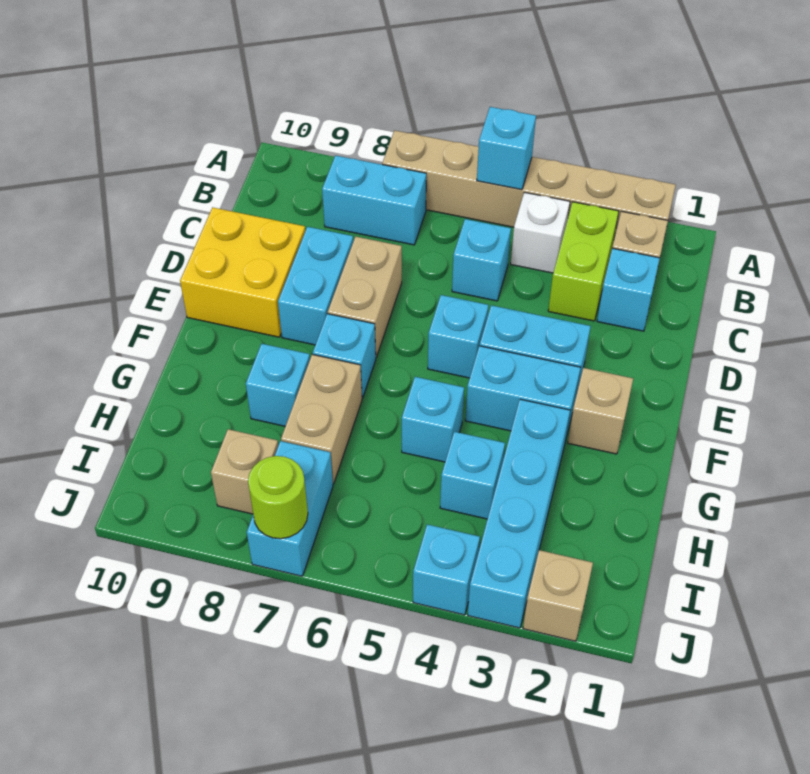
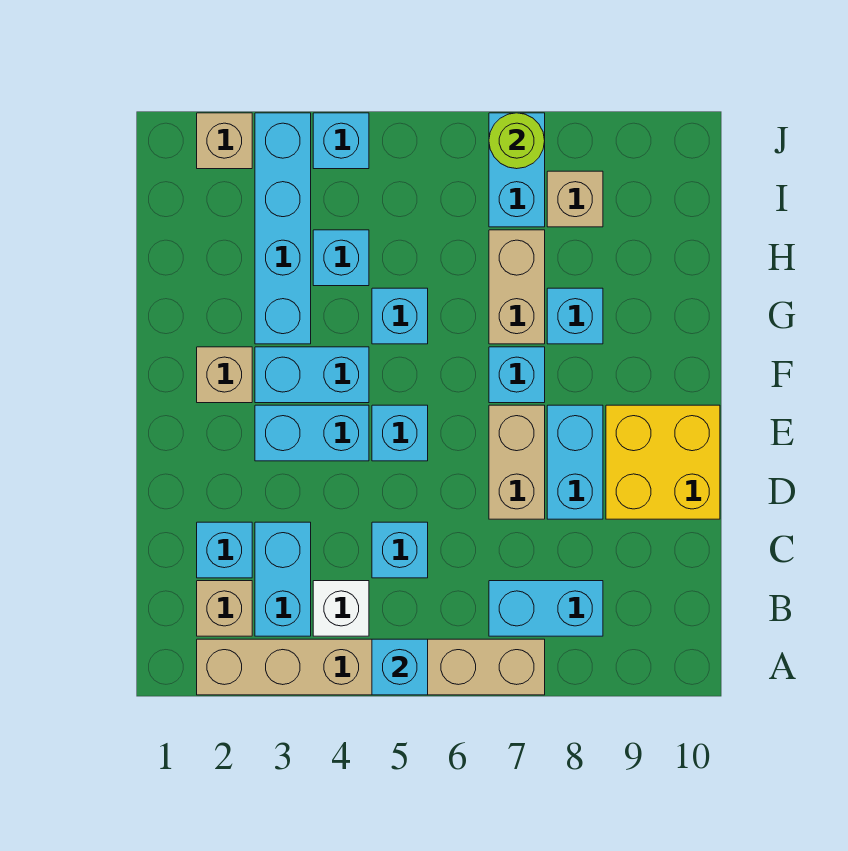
lime 1x2 brick [548,202,619,321] -> cyan 1x2 brick [255,522,311,636]

